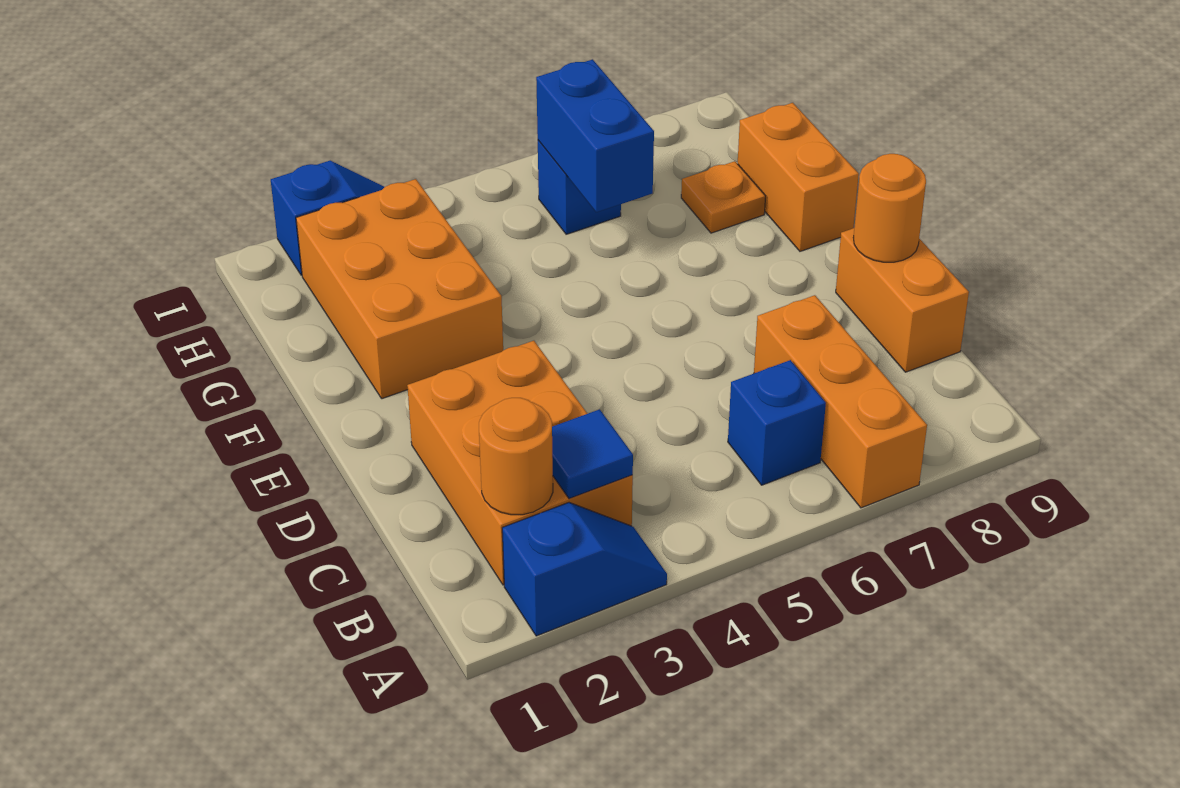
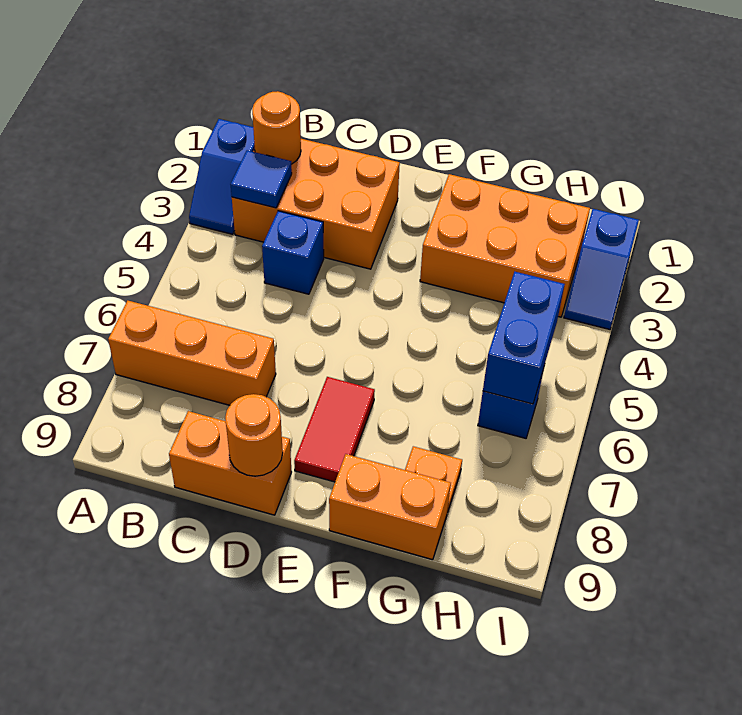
blue 1x1 brick [728,360,826,485] -> blue 1x1 brick moved to [262,211,324,294]
none -> red 1x2 tile [294,377,375,482]
blue 1x2 brick [536,59,654,212] -> blue 1x2 brick turned to [483,272,565,404]

